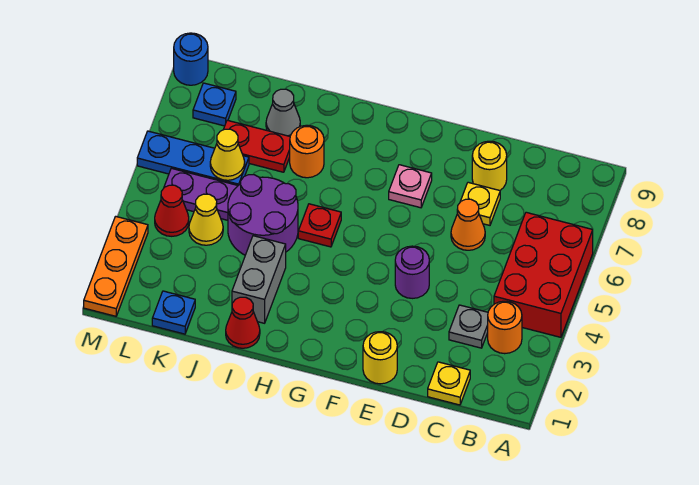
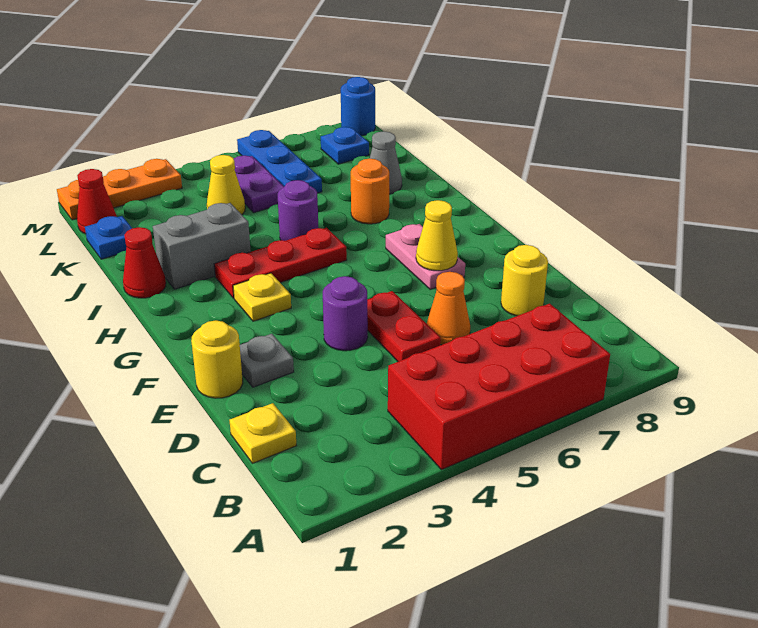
red 2x3 brick [494,212,593,337] -> red 2x4 brick [388,304,610,470]
orange 1x1 round brick [488,301,522,354] -> none
grey 1x1 plate [449,305,488,348] -> grey 1x1 plate moved to [240,334,294,387]
yellow 1x1 plate [457,182,500,225] -> yellow 1x1 plate moved to [233,273,291,321]
pink 1x1 plate [389,165,432,208] -> pink 1x2 plate [386,224,465,290]
red 1x1 plate [298,204,341,247] -> red 1x3 plate [214,228,347,298]
purple 2x2 round brick [228,175,298,255] -> purple 1x1 round brick [278,180,318,241]
red 1x2 plate [223,120,290,172] -> red 1x2 plate moved to [367,291,441,362]
yellow 1x1 cone [210,129,245,180] -> yellow 1x1 cone moved to [416,200,458,271]
red 1x1 cone [155,185,189,236] -> red 1x1 cone moved to [77,169,117,234]

